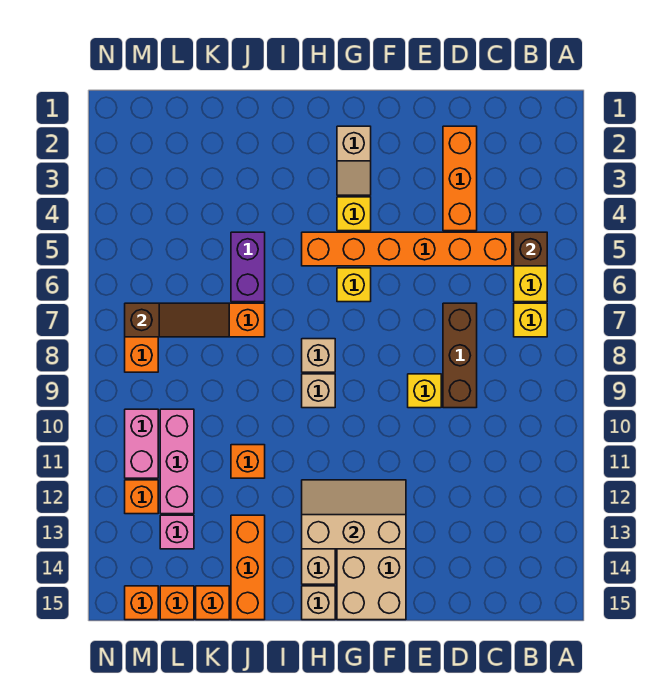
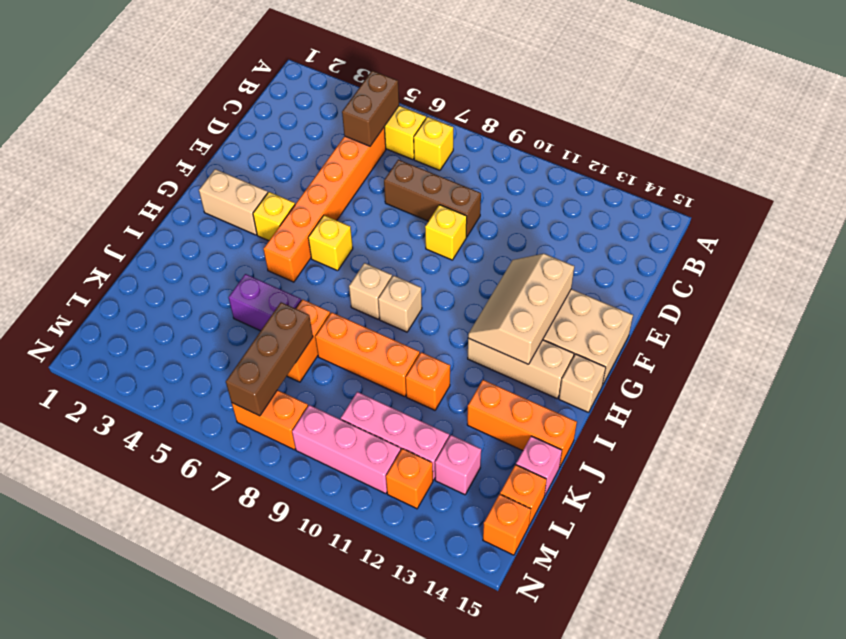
brown 1x1 brick [514,232,547,266] -> brown 1x2 brick [342,71,399,146]
orange 1x3 brick [443,126,477,231] -> orange 1x3 brick moved to [315,312,420,397]
tan 1x2 slope [337,126,371,195] -> tan 1x2 brick [199,169,268,235]
brown 1x3 slope [125,303,229,337] -> brown 1x3 brick [226,302,313,416]
orange 1x1 brick [196,586,229,620] -> pink 1x1 brick [516,436,562,496]
pink 1x2 brick [125,409,158,478] -> pink 1x3 brick [292,405,401,494]

